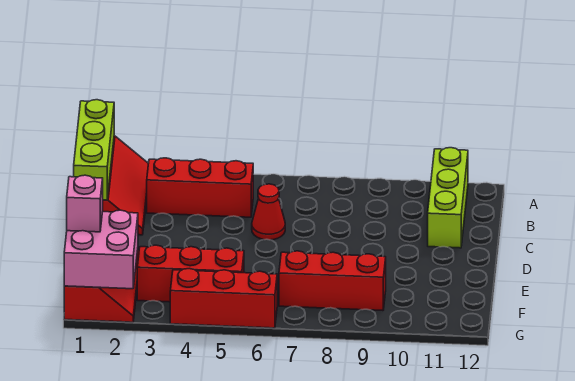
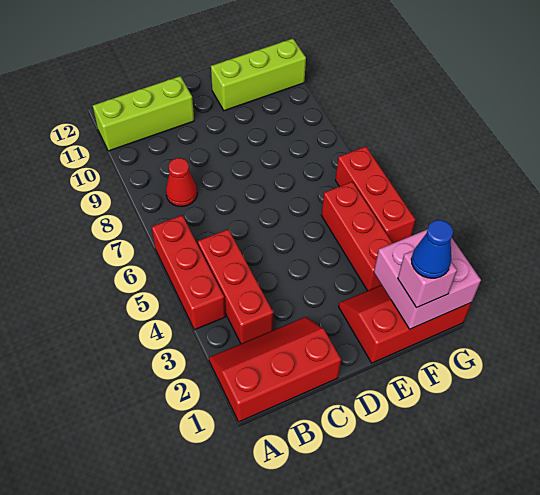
lime 1x3 brick [74,100,114,200] -> lime 1x3 brick moved to [211,39,306,111]
red 1x1 cone [252,184,285,240] -> red 1x1 cone moved to [166,158,197,207]
none -> blue 1x1 cone [411,220,453,278]
red 1x3 brick [279,251,386,311] -> red 1x3 brick moved to [152,215,225,330]

